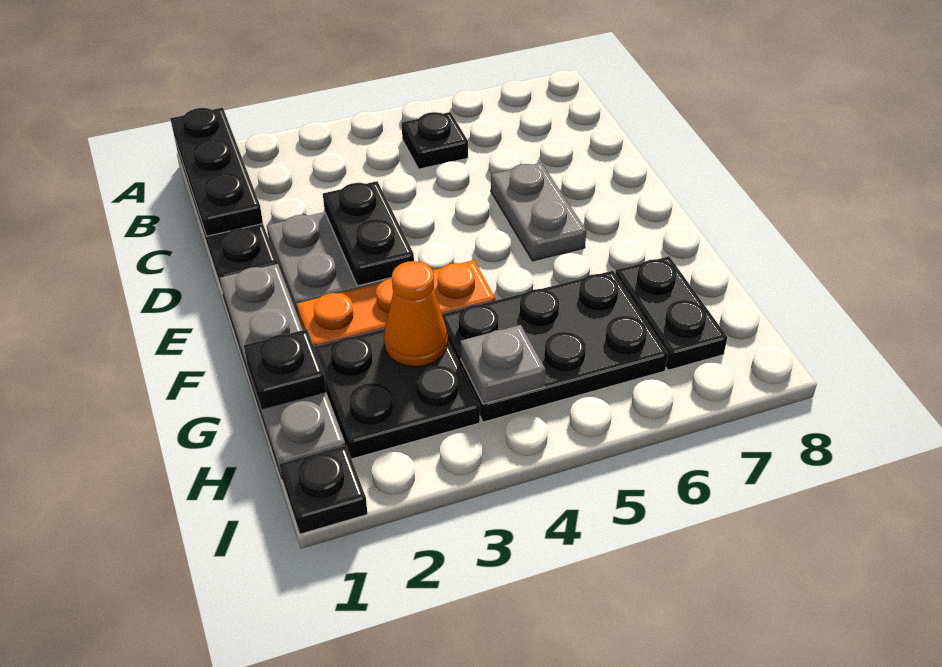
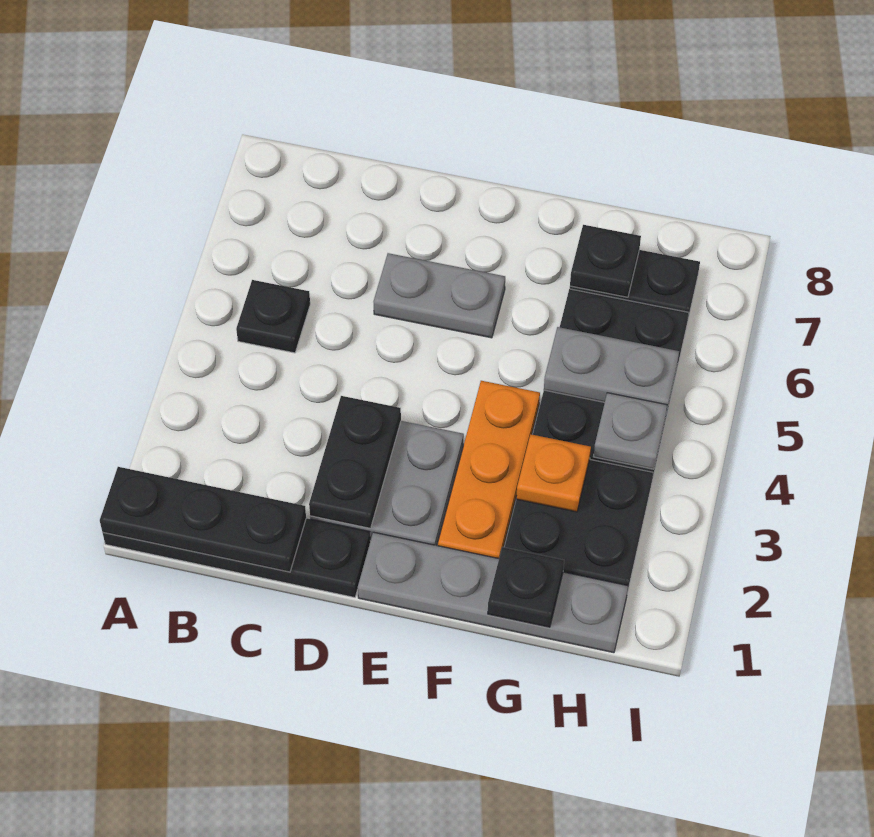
black 1x2 plate [323,181,414,286] -> black 1x2 plate turned to [309,396,401,528]
orange 1x1 cone [384,261,448,367] -> orange 1x1 plate [516,434,591,512]
none -> grey 1x2 plate [544,327,679,409]
black 1x1 plate [280,446,368,534] -> black 1x1 plate moved to [570,225,641,297]

